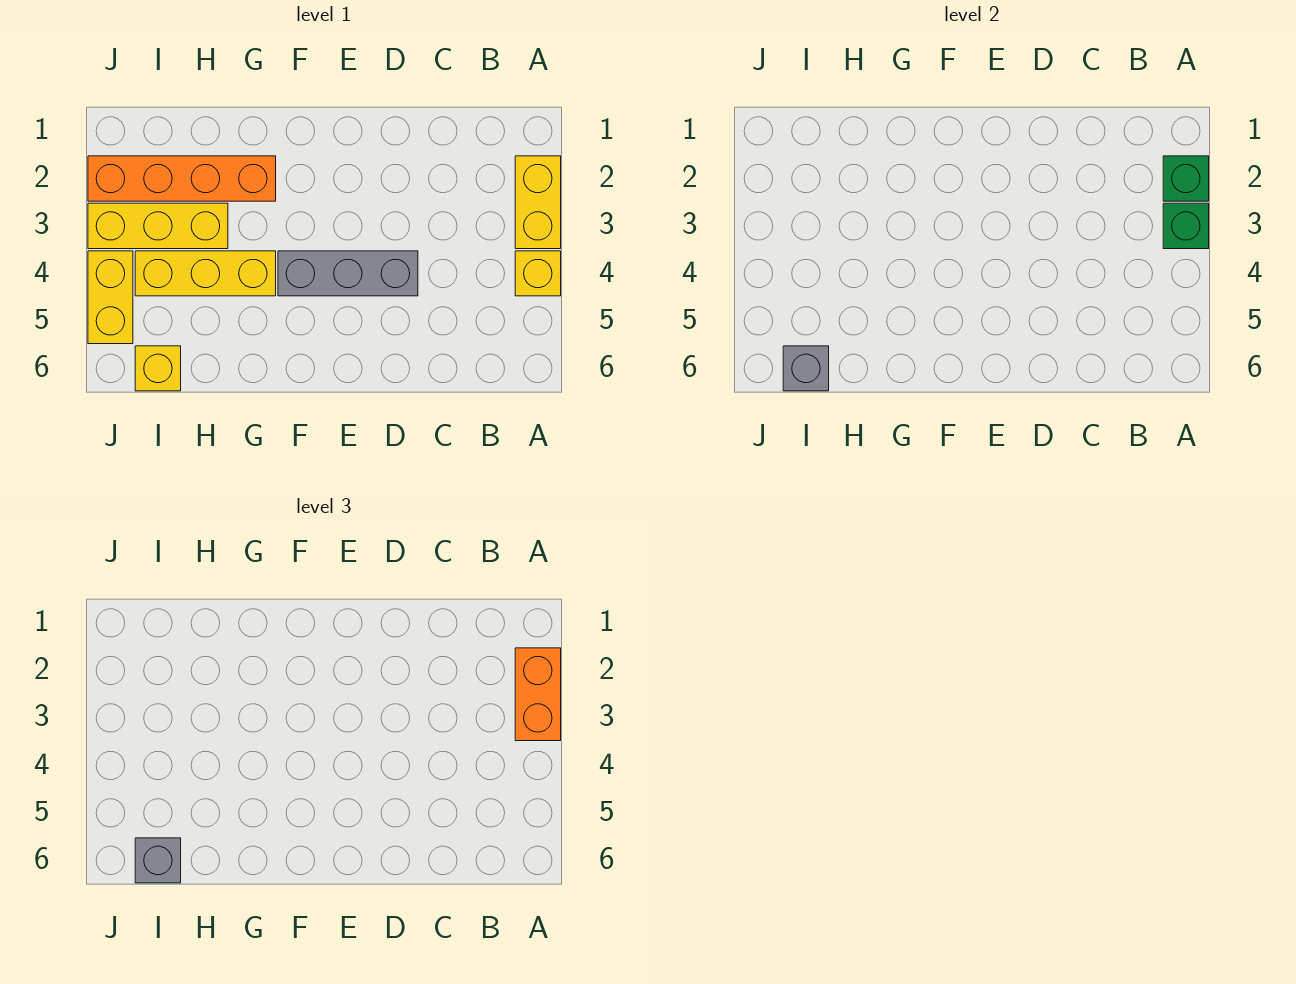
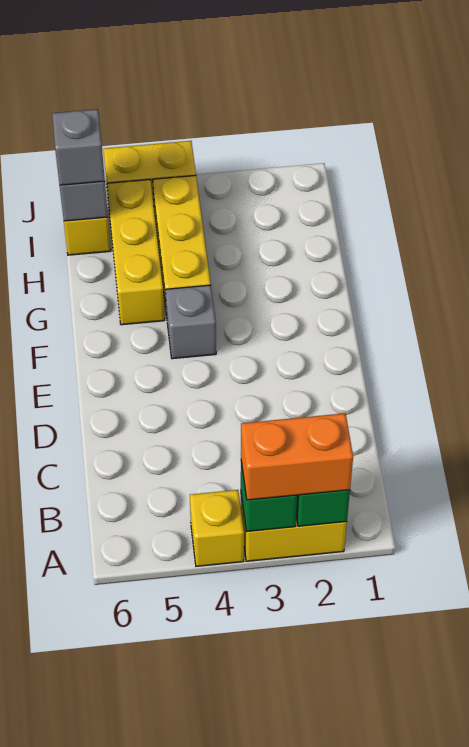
grey 1x3 brick [278,251,418,296] -> grey 1x1 brick [166,285,216,359]
orange 1x4 brick [88,156,276,201] -> none
yellow 1x3 brick [88,203,228,249] -> yellow 1x3 brick moved to [107,179,165,325]

